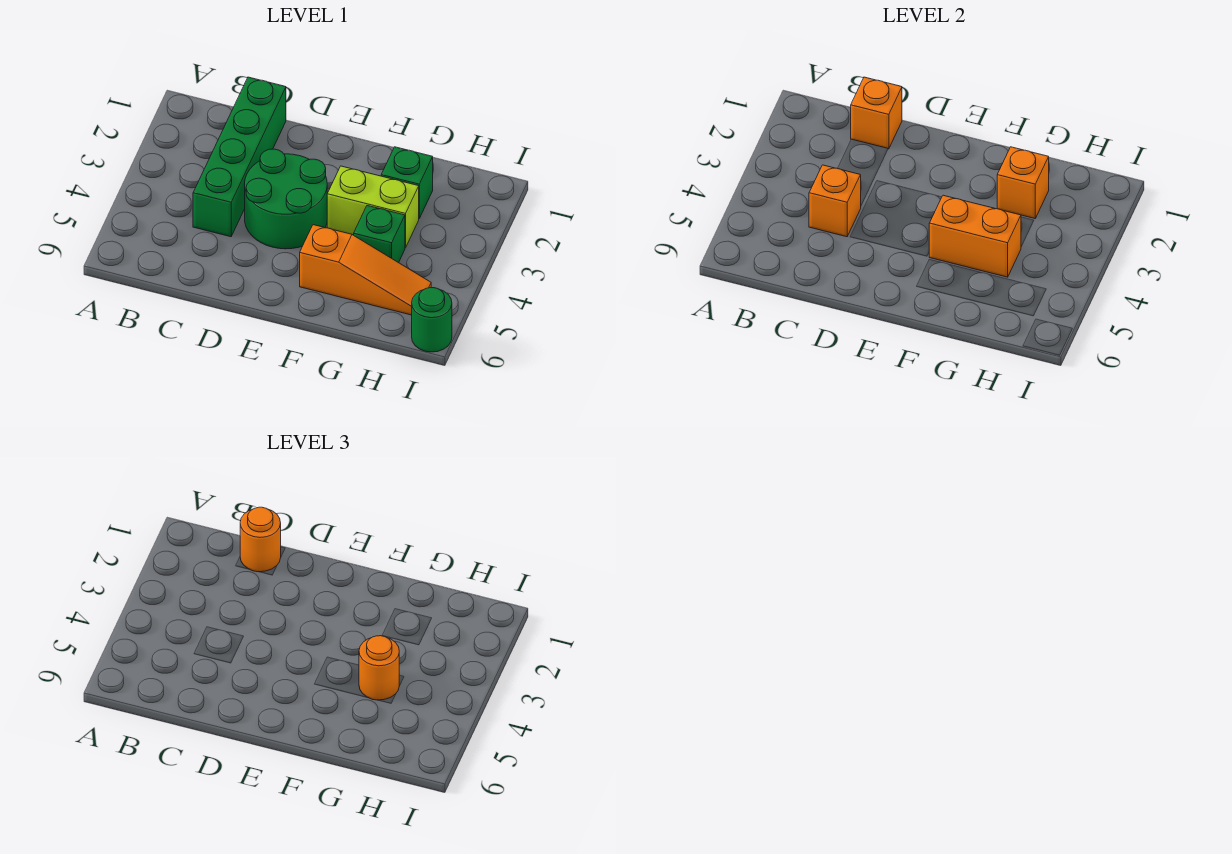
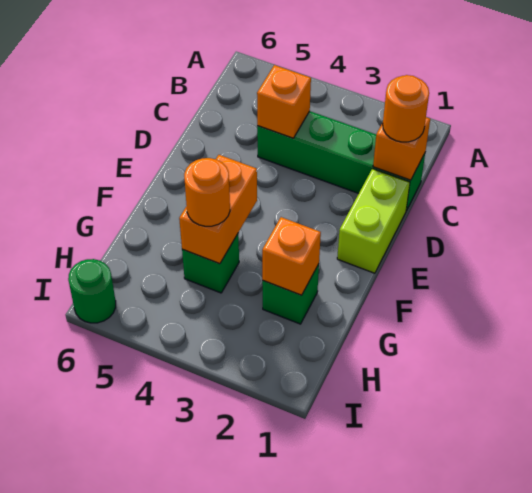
green 2x2 round brick [245,149,327,249] -> none
lime 1x2 brick [327,166,419,248] -> lime 1x2 brick moved to [337,169,410,273]
orange 1x3 slope [300,225,431,315] -> none

